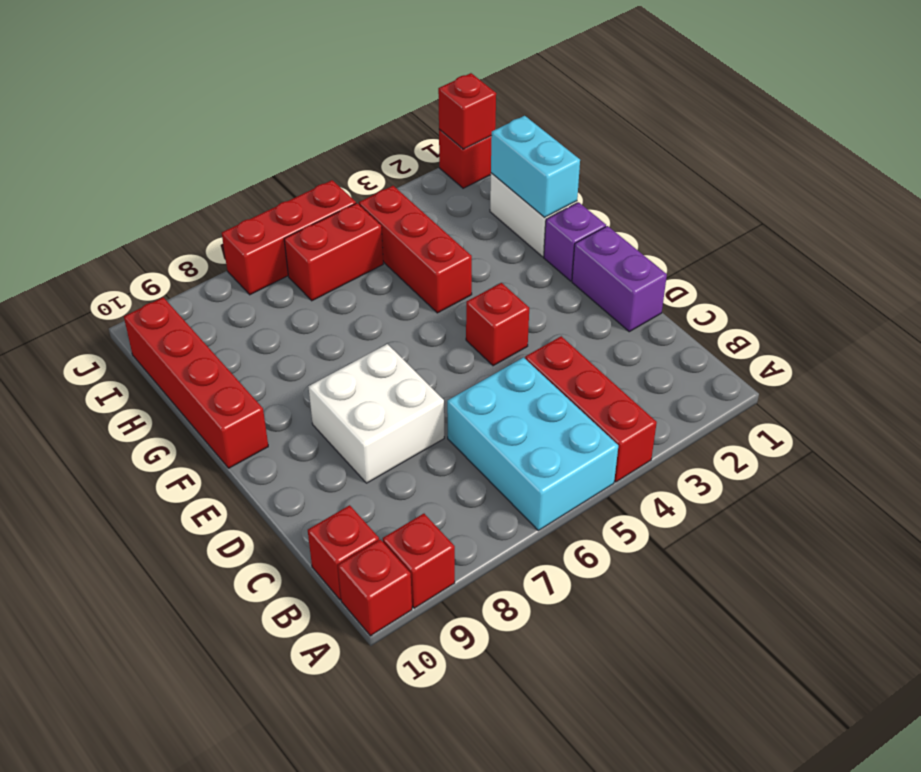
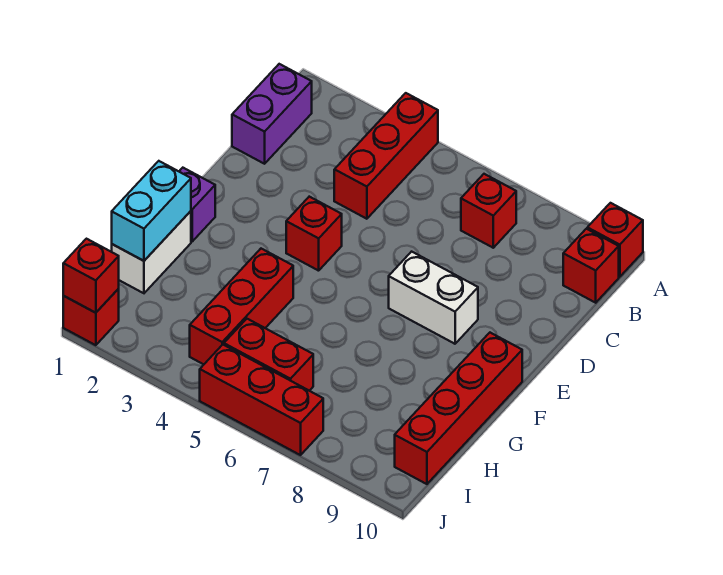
cyan 2x3 brick [447,358,618,531] -> none
red 1x1 brick [383,514,455,608] -> red 1x1 brick moved to [461,174,516,248]
purple 1x2 brick [572,226,667,332] -> purple 1x2 brick moved to [232,64,312,164]
white 2x2 brick [308,344,444,483] -> white 1x2 brick [389,252,478,344]

